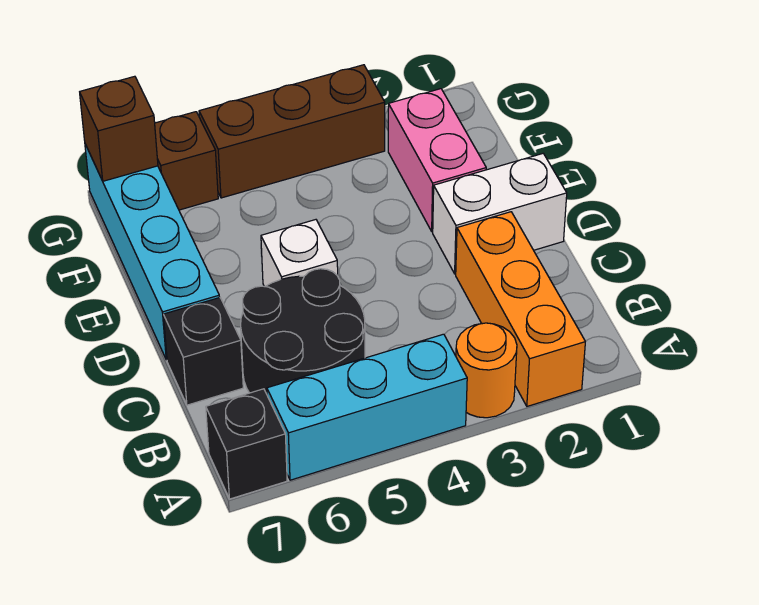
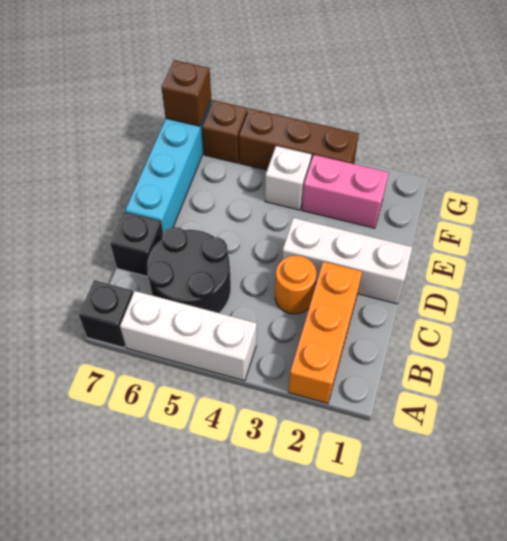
orange 1x1 round brick [456,323,517,418] -> orange 1x1 round brick moved to [275,255,316,314]
cyan 1x3 brick [267,334,467,480] -> white 1x3 brick [120,291,257,381]
white 1x2 brick [433,154,567,274] -> white 1x3 brick [282,218,412,304]
white 1x1 brick [261,220,338,287] -> white 1x1 brick moved to [265,146,312,210]
pink 1x2 brick [388,89,486,232] -> pink 1x2 brick turned to [302,155,389,228]

